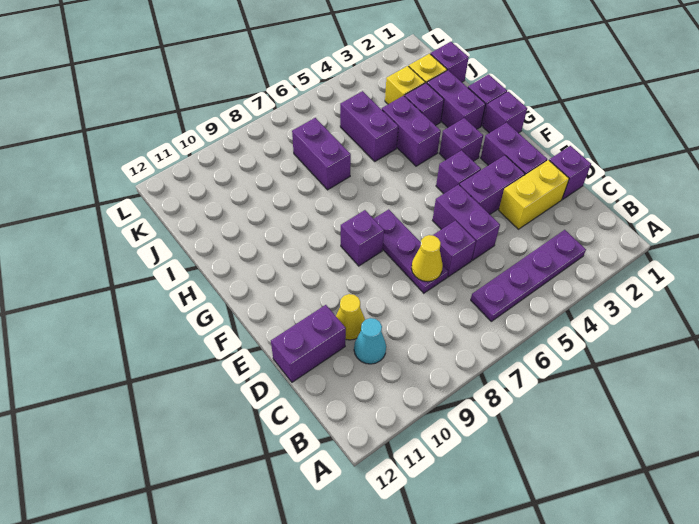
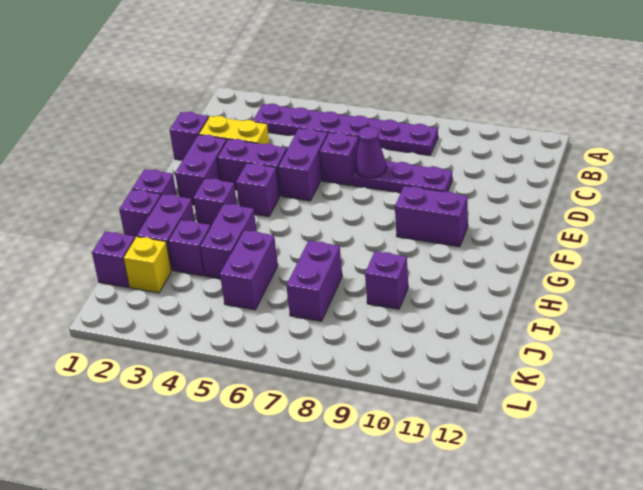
purple 1x4 plate [471,230,586,321] -> purple 1x6 plate [253,104,438,155]
cyan 1x1 cone [354,318,386,364] -> none
purple 1x3 plate [374,209,448,293] -> purple 1x3 plate turned to [352,161,453,193]
yellow 1x1 cone [412,235,443,282] -> purple 1x1 cone [355,127,386,178]
yellow 1x1 cone [336,294,365,340] -> none
purple 1x2 brick [271,305,346,382] -> purple 1x2 brick moved to [395,186,468,247]
purple 1x1 brick [341,210,384,266] -> purple 1x1 brick moved to [365,251,408,309]
yellow 1x1 brick [385,66,425,104] -> none

